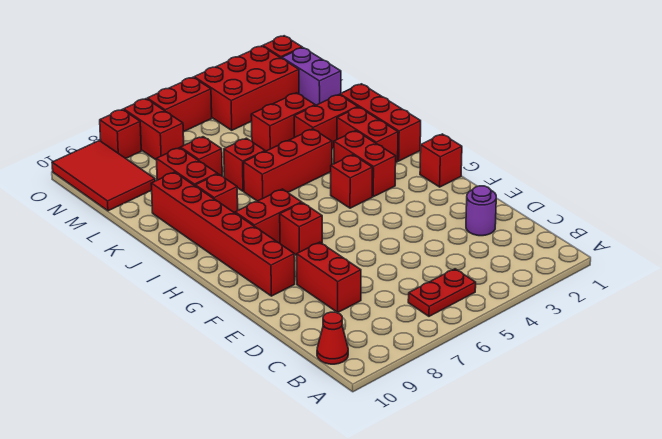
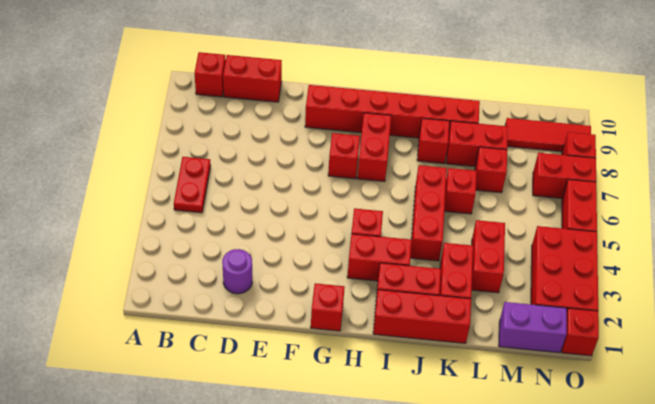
red 1x1 cone [317,312,348,364] -> red 1x1 brick [195,52,226,97]
red 1x2 brick [297,242,361,312] -> red 1x2 brick moved to [223,55,282,102]
red 2x3 tile [52,141,155,211] -> red 1x3 tile [505,118,591,152]

